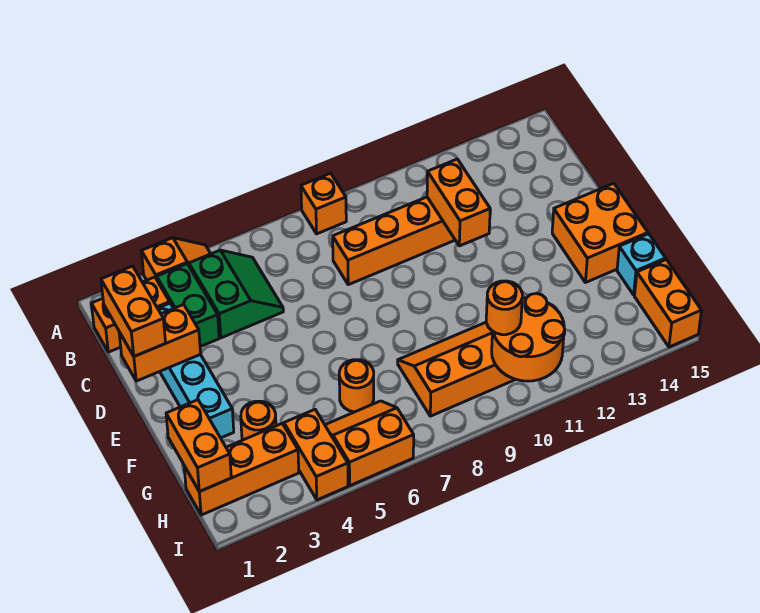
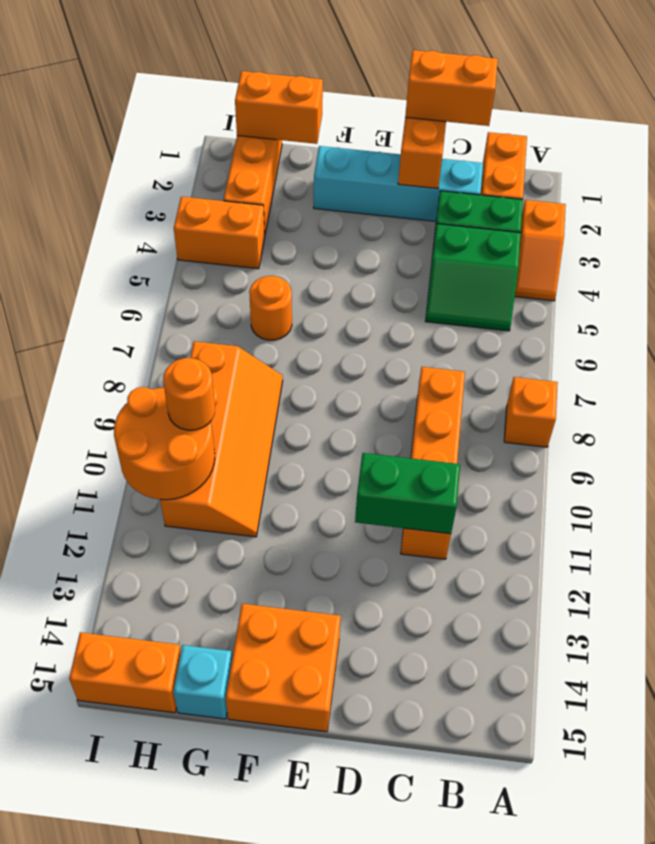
orange 1x2 brick [427,159,490,246] -> green 1x2 brick [355,453,460,534]
orange 1x1 round brick [241,401,276,440] -> none
orange 2x2 slope [325,401,414,486] -> none

